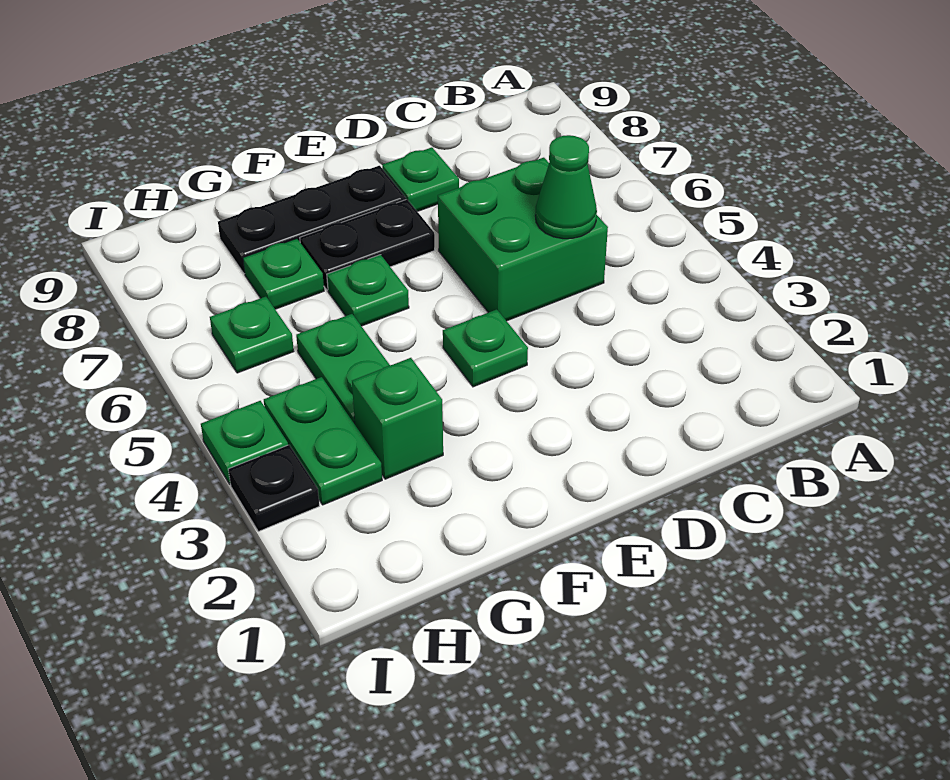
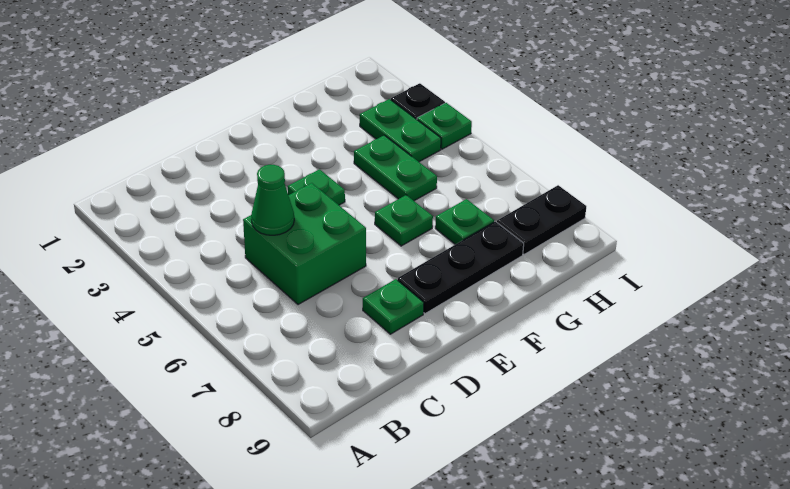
black 1x2 plate [300,199,435,290] -> black 1x2 plate moved to [497,185,586,254]
green 1x1 brick [352,358,443,479] -> none
green 1x1 plate [210,297,294,373] -> none

